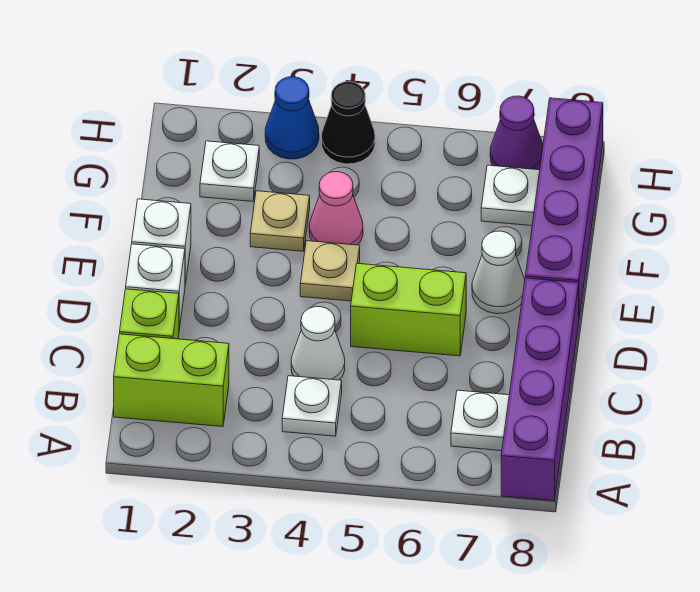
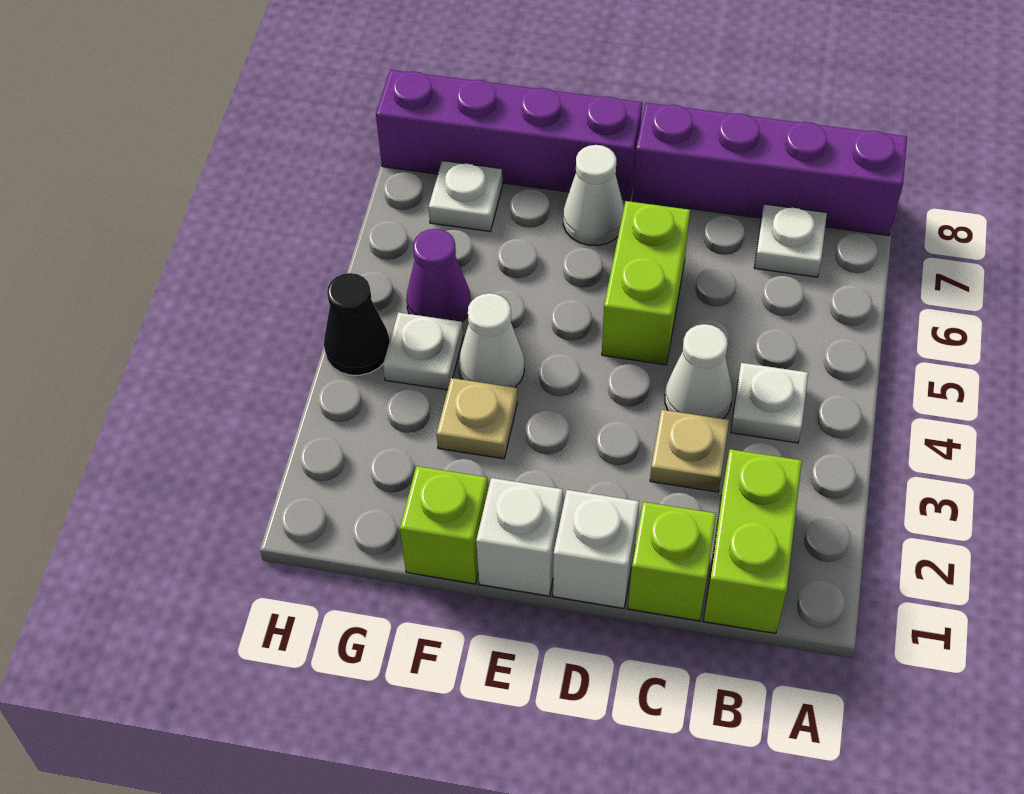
tan 1x1 plate [300,241,360,301] -> tan 1x1 plate moved to [650,410,729,492]
none -> lime 1x1 brick [400,466,488,584]
pink 1x1 cone [309,172,363,245] -> white 1x1 cone [459,293,524,388]
white 1x1 plate [200,141,259,201] -> white 1x1 plate moved to [383,312,463,390]
blue 1x1 cone [265,77,319,159] -> none
purple 1x1 cone [490,96,543,170] -> purple 1x1 cone moved to [406,229,471,322]

